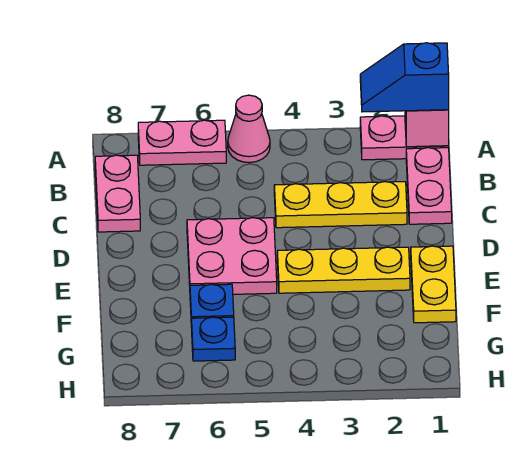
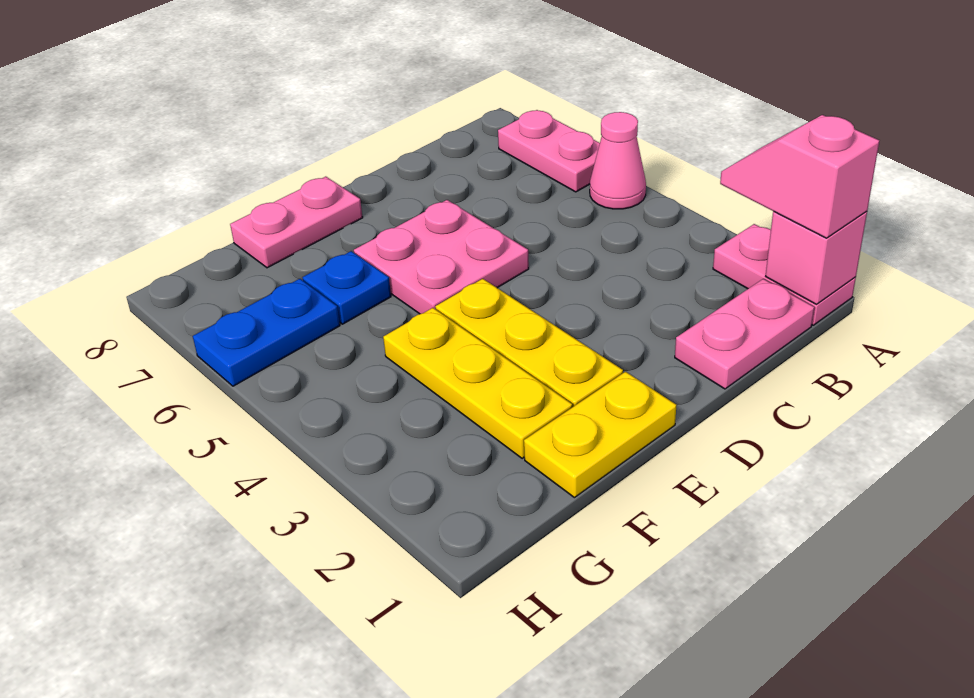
blue 1x2 slope [360,43,449,112] -> pink 1x2 slope [720,115,879,238]
pink 1x2 plate [95,155,140,232] -> pink 1x2 plate moved to [230,177,363,268]
yellow 1x3 plate [274,182,407,228] -> yellow 1x3 plate moved to [383,308,572,459]
blue 1x1 plate [192,317,235,361] -> blue 1x2 plate [193,279,340,386]

